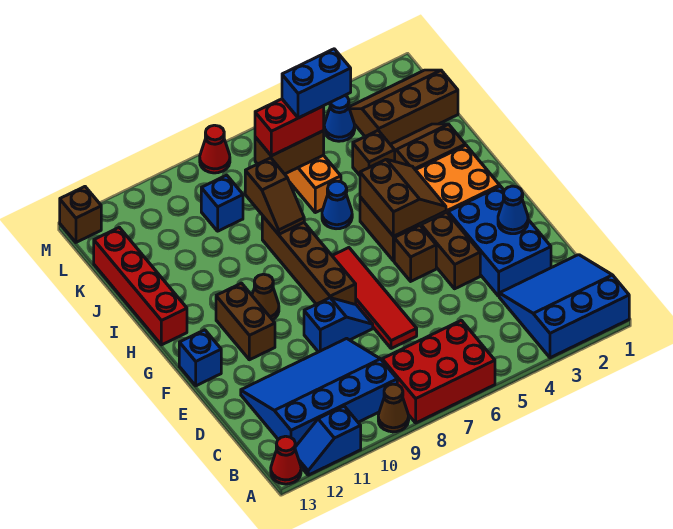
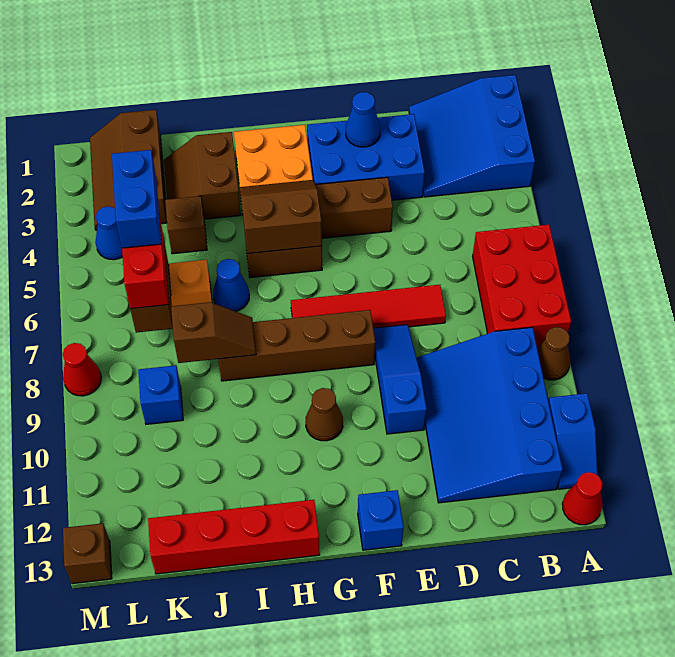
blue 1x2 slope [304,298,373,352] -> blue 1x3 slope [373,325,427,434]
brown 1x1 brick [394,225,436,281] -> none
brown 1x2 brick [216,283,275,360] -> none

